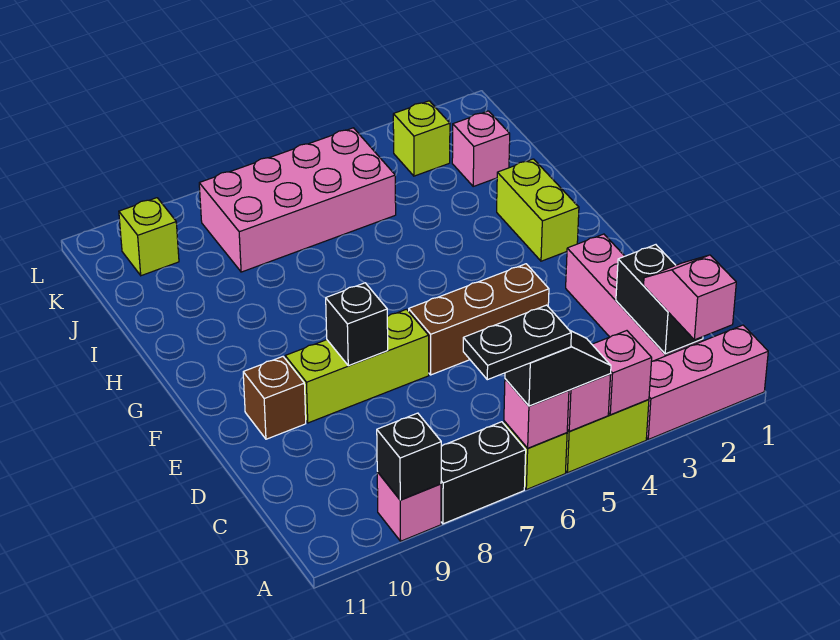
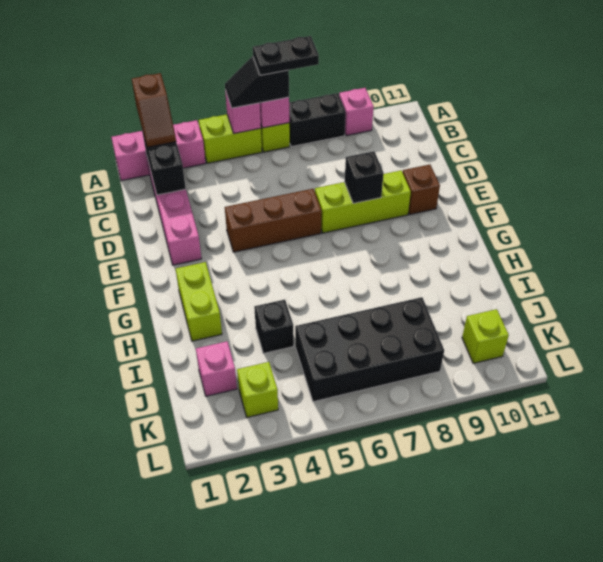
pink 1x2 slope [644,255,736,340] -> brown 1x2 slope [132,73,176,147]
pink 1x1 brick [592,331,652,415] -> none
black 1x1 brick [377,413,441,500] -> black 1x1 brick moved to [254,300,294,353]
pink 2x4 brick [199,128,396,272] -> black 2x4 brick [295,297,444,402]

